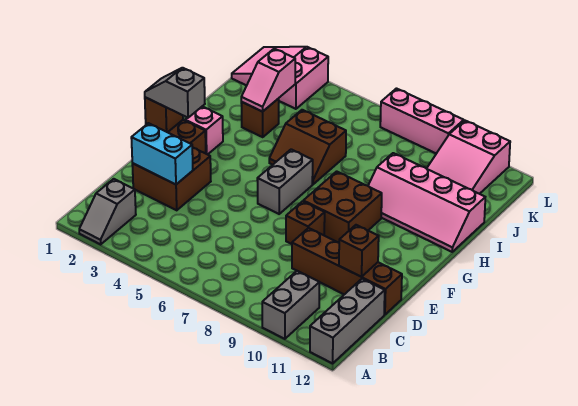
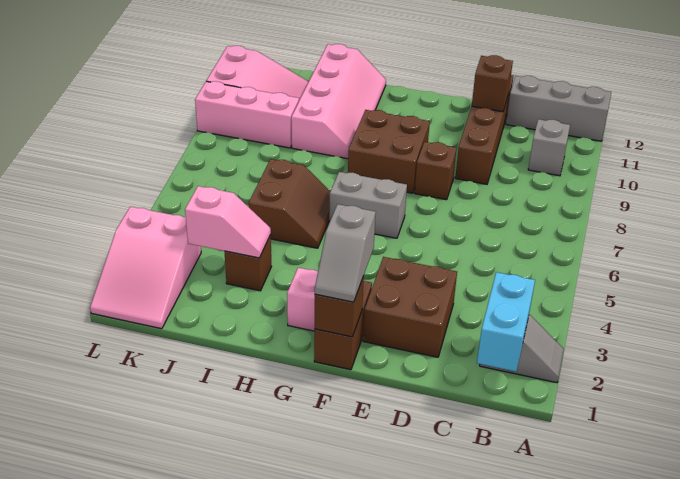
grey 1x2 brick [262,271,320,339] -> grey 1x1 brick [528,119,570,176]
cyan 1x2 brick [131,123,193,185] -> cyan 1x2 brick moved to [477,272,535,371]
pink 1x3 brick [380,89,464,154] -> pink 1x3 brick turned to [195,81,299,148]

